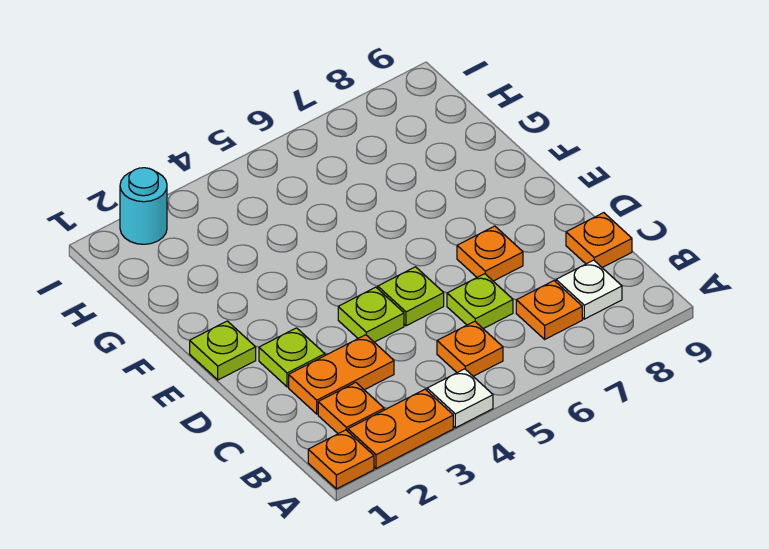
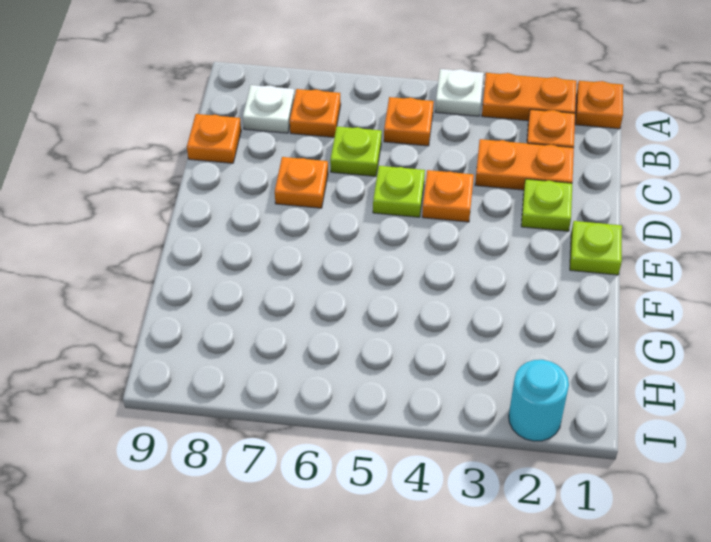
lime 1x1 plate [338,287,404,342] -> orange 1x1 plate [422,170,474,222]

